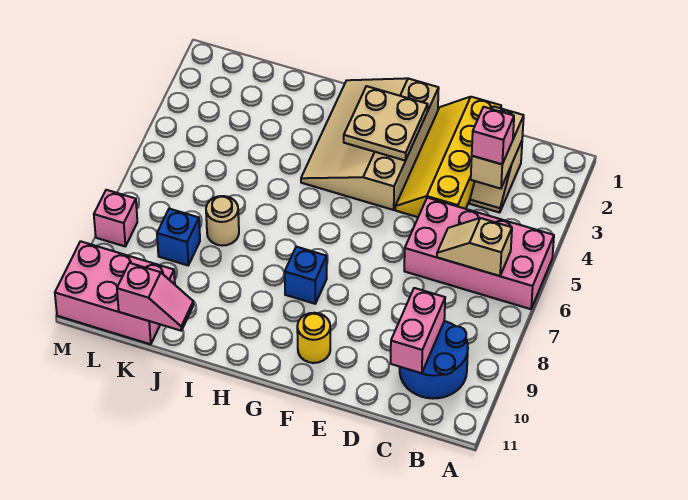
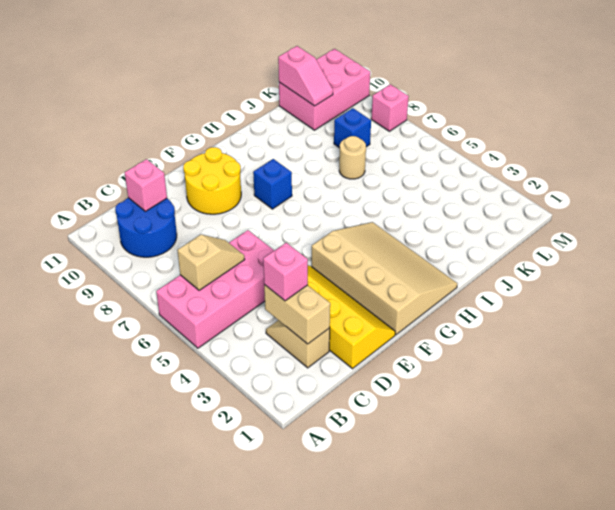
pink 1x2 brick [391,288,445,373] -> pink 1x1 brick [125,159,167,211]
tan 2x2 plate [344,86,428,161] -> none
yellow 1x1 round brick [297,313,330,363] -> yellow 2x2 round brick [183,147,241,214]
pink 1x2 slope [117,263,194,331] -> pink 1x2 slope turned to [278,46,333,106]

